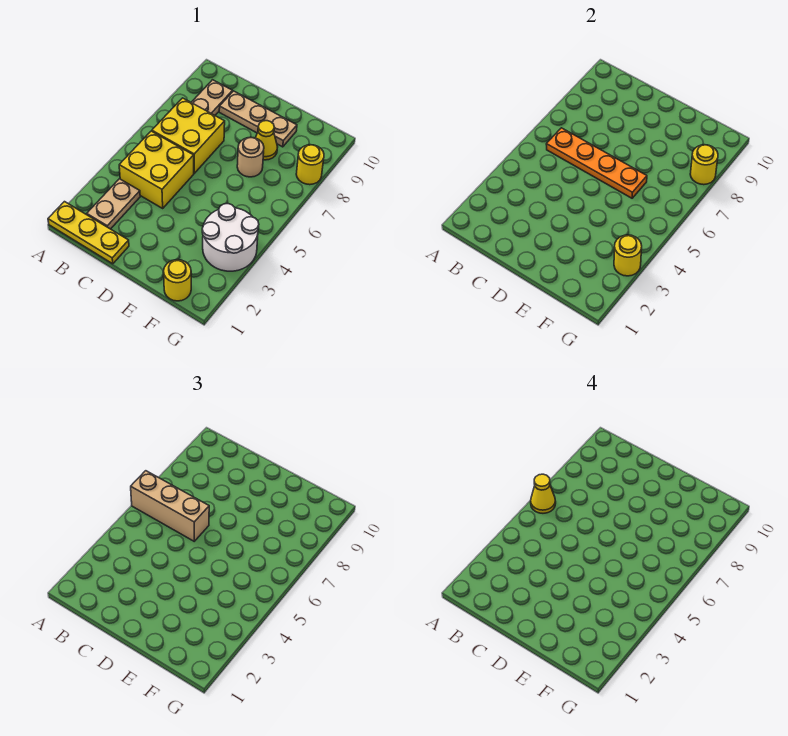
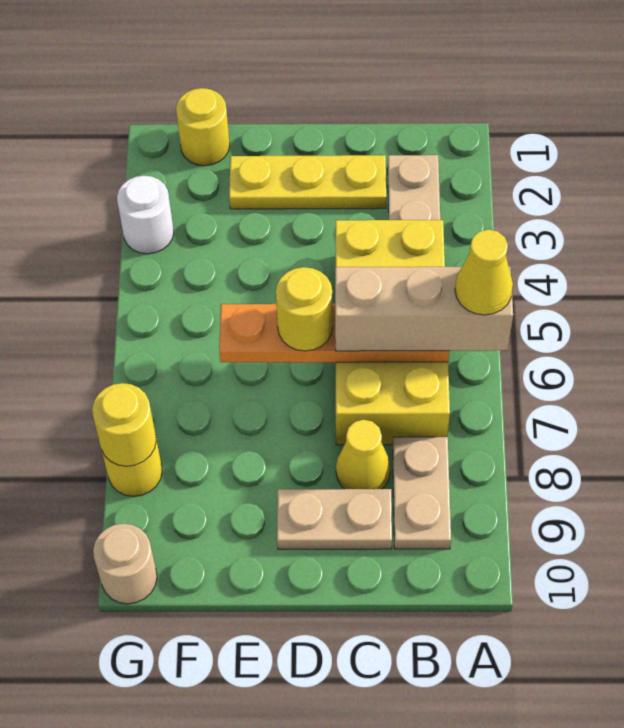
yellow 1x3 plate [48,202,129,264] -> yellow 1x3 plate moved to [229,155,386,209]
tan 1x3 plate [219,91,297,147] -> tan 1x2 plate [277,489,392,549]
tan 1x1 round brick [237,137,264,177] -> tan 1x1 round brick moved to [93,524,157,604]
yellow 1x1 cone [256,121,277,160] -> yellow 1x1 cone moved to [336,420,391,489]
white 2x2 round brick [202,204,259,271] -> white 1x1 round brick [117,176,174,254]
yellow 1x1 round brick [614,235,642,276] -> yellow 1x1 round brick moved to [276,267,333,351]

